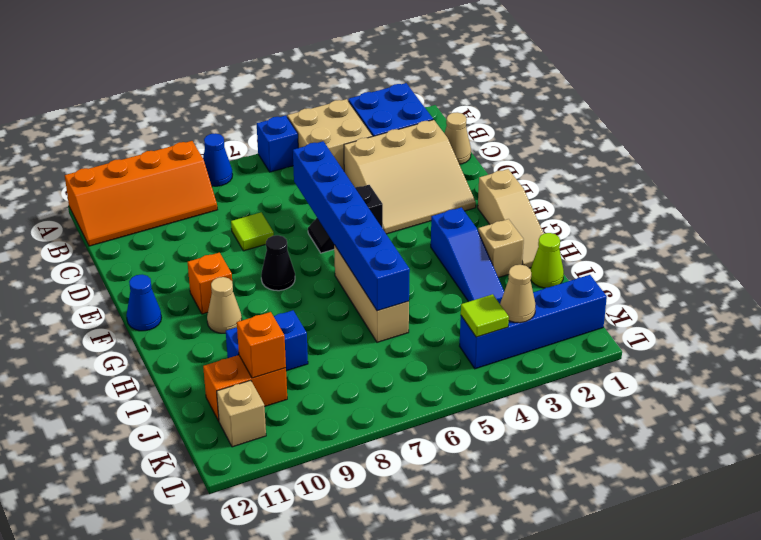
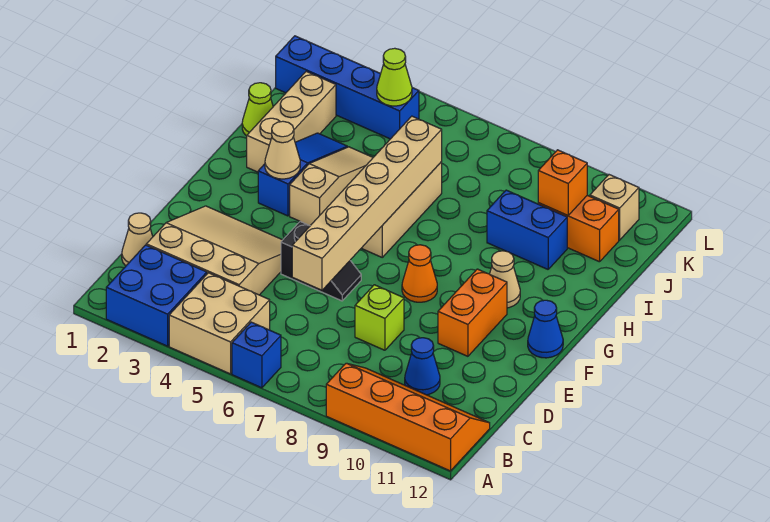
blue 1x1 cone [203,133,233,186] -> blue 1x1 cone moved to [405,338,440,395]
blue 1x6 brick [293,141,410,311] -> tan 1x6 brick [292,116,442,290]
lime 1x1 tile [231,212,274,251] -> lime 1x1 brick [355,285,404,350]
tan 1x3 slope [478,169,544,268] -> tan 1x3 slope moved to [290,147,373,226]
black 1x1 cone [261,235,295,291] -> orange 1x1 cone [402,245,437,302]
orange 1x1 brick [188,253,232,314] -> orange 1x2 brick [438,269,507,356]
tan 1x1 brick [478,219,524,278] -> tan 1x3 brick [247,71,336,172]
tan 1x1 cone [500,265,536,323] -> tan 1x1 cone moved to [265,121,300,179]
lime 1x1 tile [461,294,509,337] -> lime 1x1 cone [377,48,412,106]

